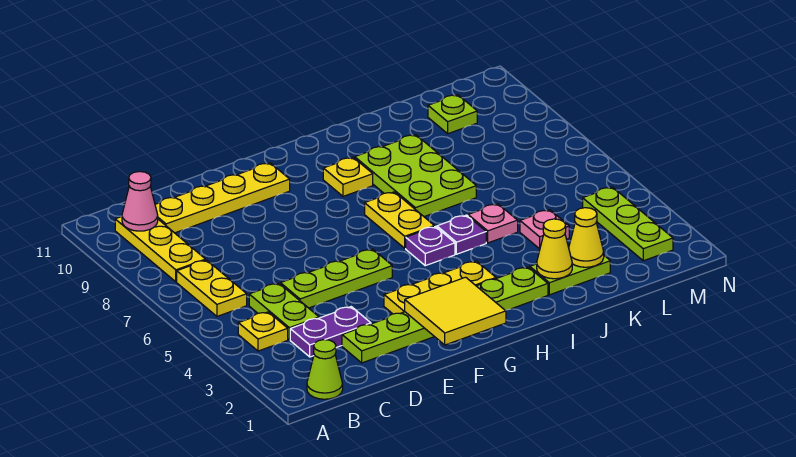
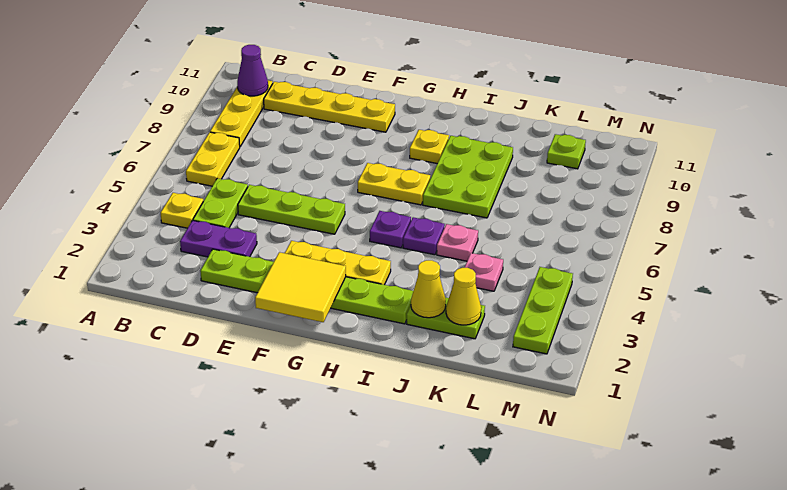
lime 1x1 cone [307,340,343,399] -> none
pink 1x1 cone [122,172,158,231] -> purple 1x1 cone [237,45,268,96]
yellow 1x2 plate [365,192,434,248] -> yellow 1x2 plate turned to [358,163,430,205]

